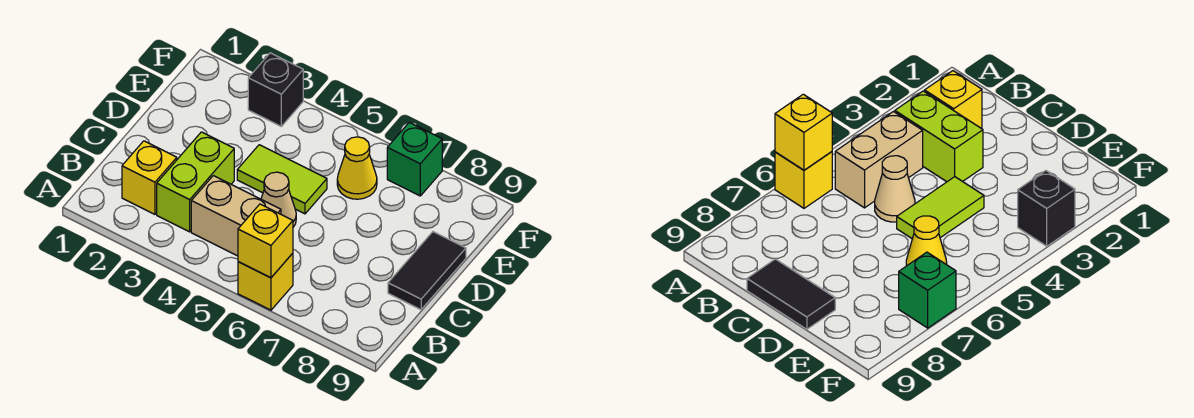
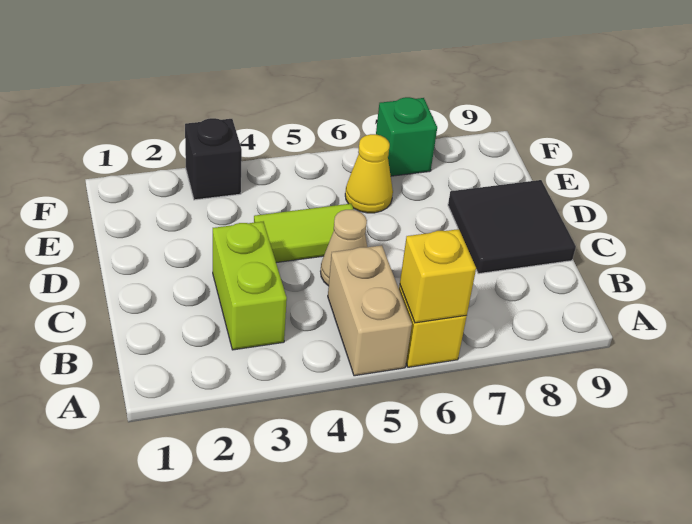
yellow 1x1 brick [122,141,177,214] -> none
tan 1x2 brick [191,176,281,256] -> tan 1x2 brick turned to [328,245,412,376]
black 1x2 tile [388,232,466,310] -> black 2x2 tile [448,180,576,274]

